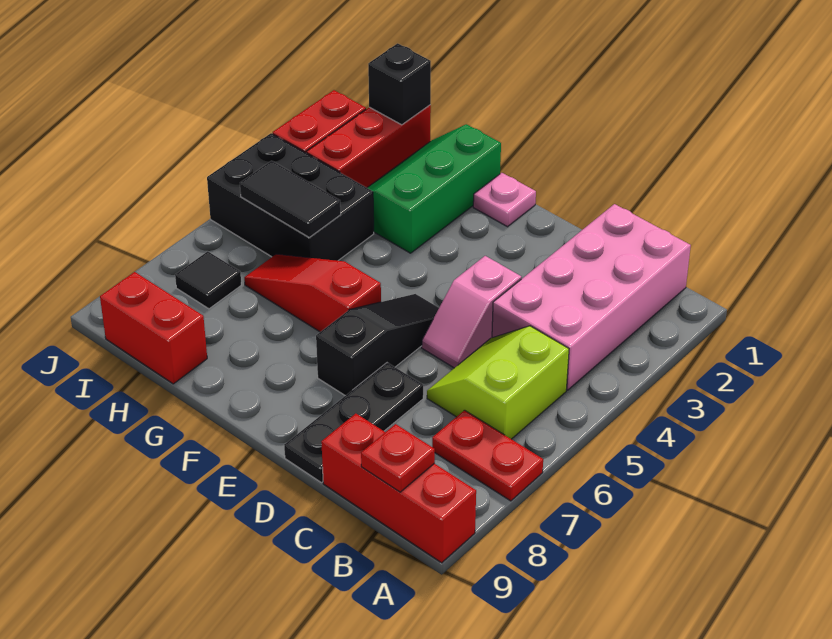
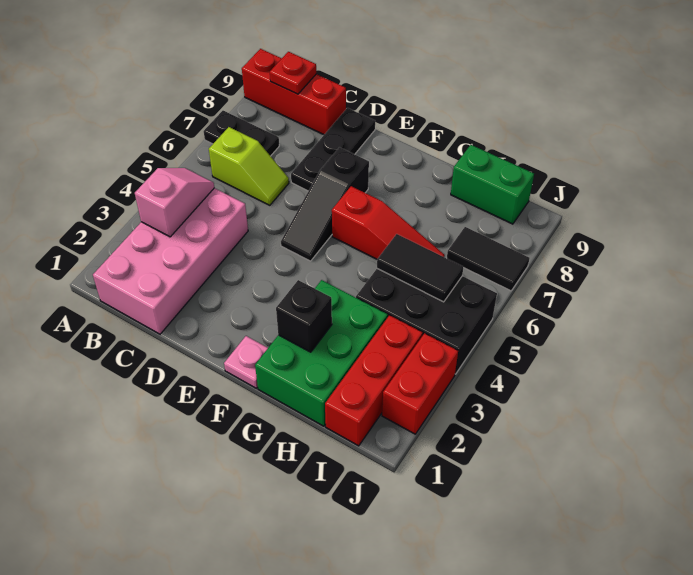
red 1x2 plate [432,410,543,501] -> black 1x2 plate [204,111,279,156]
lime 2x2 slope [427,326,569,439] -> lime 1x2 slope [209,127,289,205]
pink 1x2 slope [422,256,522,368] -> pink 1x2 slope moved to [135,168,214,237]
green 2x3 slope [367,124,501,253] -> green 2x3 brick [255,280,388,426]
red 1x2 brick [100,272,207,384] -> green 1x2 brick [451,145,534,224]
black 1x1 brick [368,43,431,125] -> black 1x1 brick moved to [276,280,332,352]
black 1x1 tile [175,251,241,309] -> black 1x2 tile [447,227,529,291]

